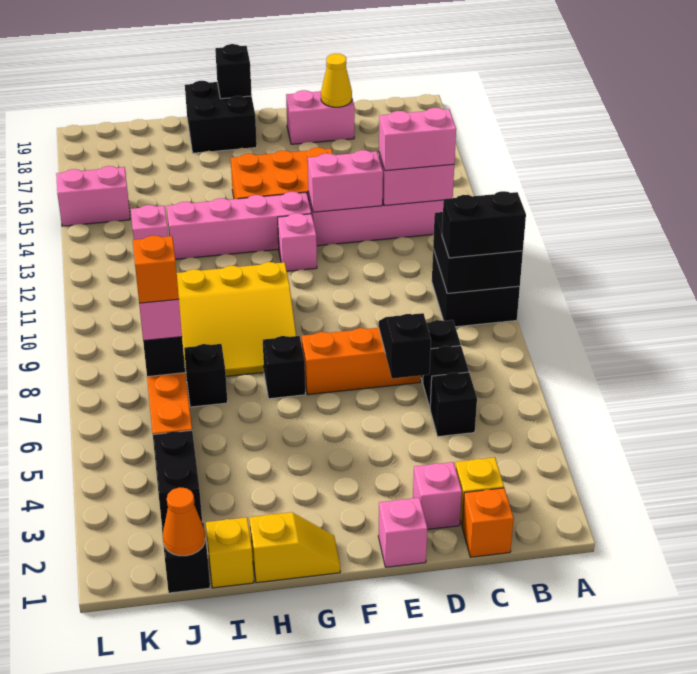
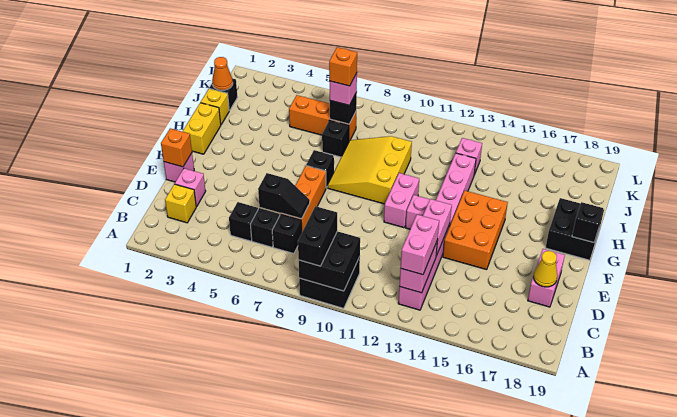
orange 1x1 brick [462,488,514,557] -> orange 1x1 brick moved to [161,128,192,167]
yellow 1x2 slope [249,512,340,583] -> yellow 1x2 brick [183,103,221,154]
black 1x2 brick [153,430,202,527] -> none
pink 1x2 brick [56,166,130,226] -> pink 1x2 brick moved to [384,173,419,228]

